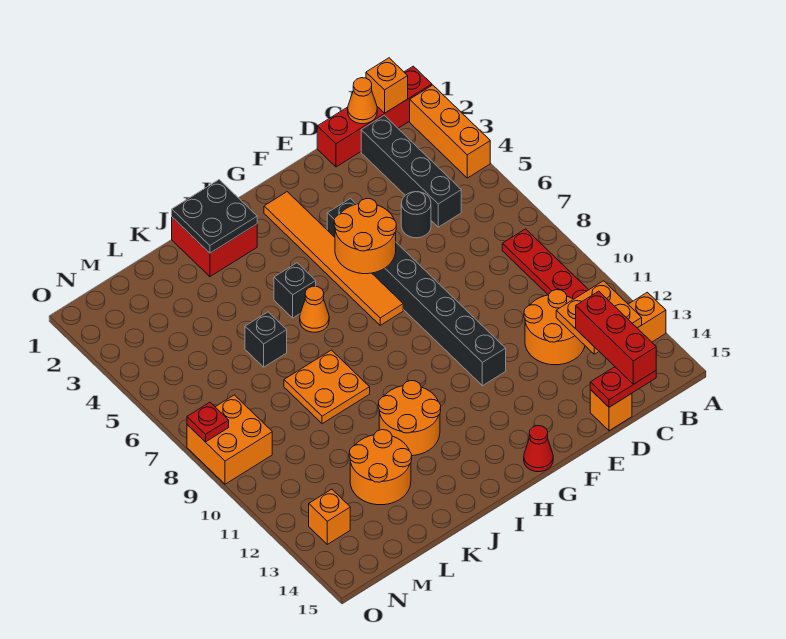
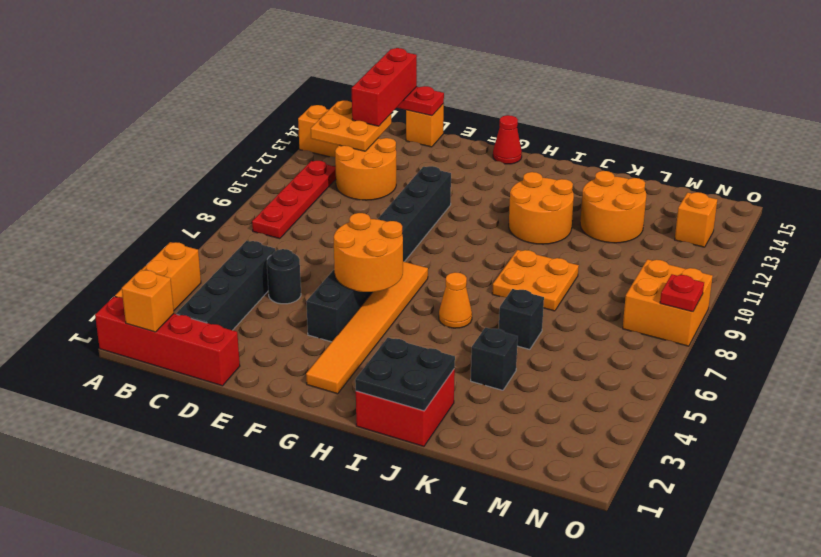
orange 1x1 cone [348,78,377,124] -> none
black 1x1 brick [274,263,316,318] -> black 1x1 brick moved to [471,327,518,390]

